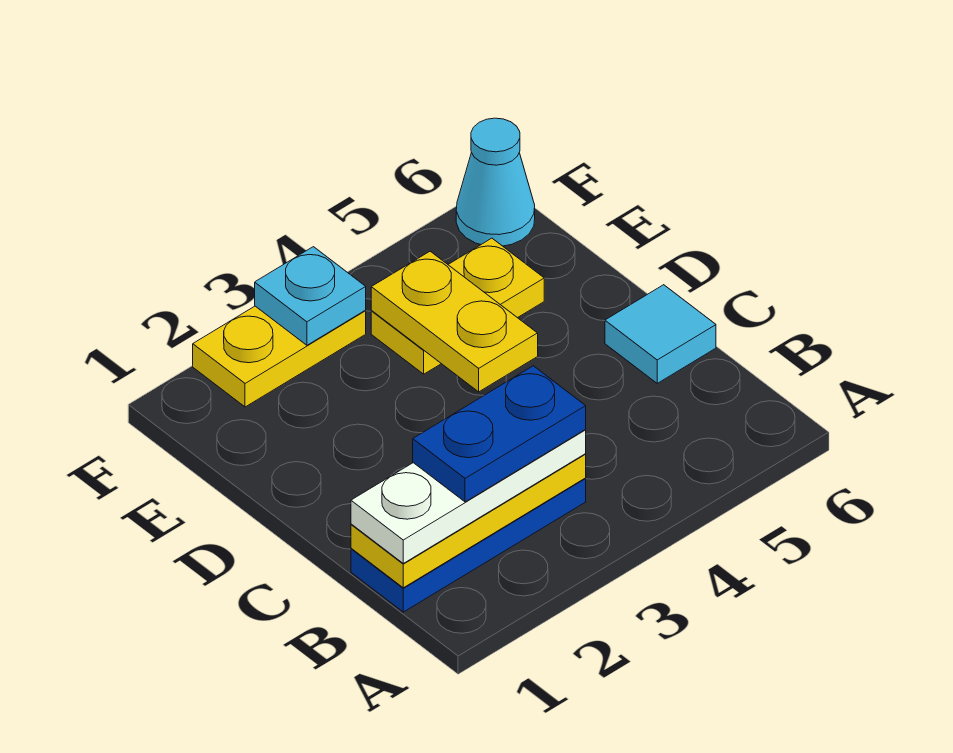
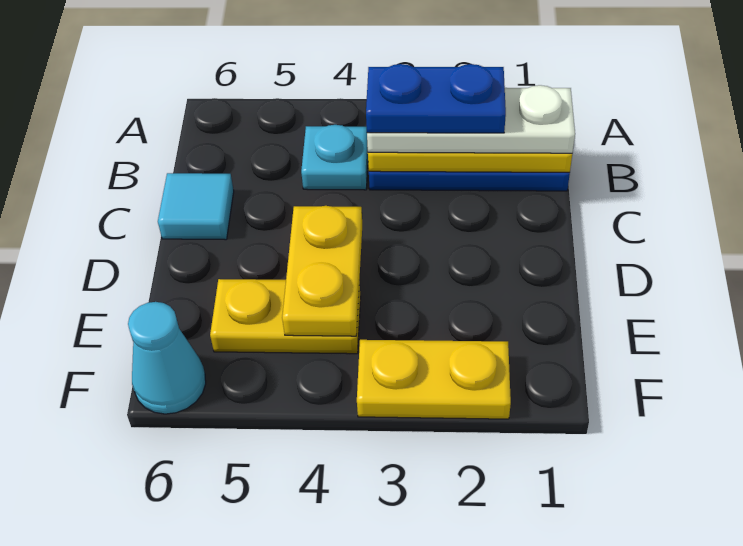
cyan 1x1 plate [255,247,366,345] -> cyan 1x1 plate moved to [301,125,368,190]

